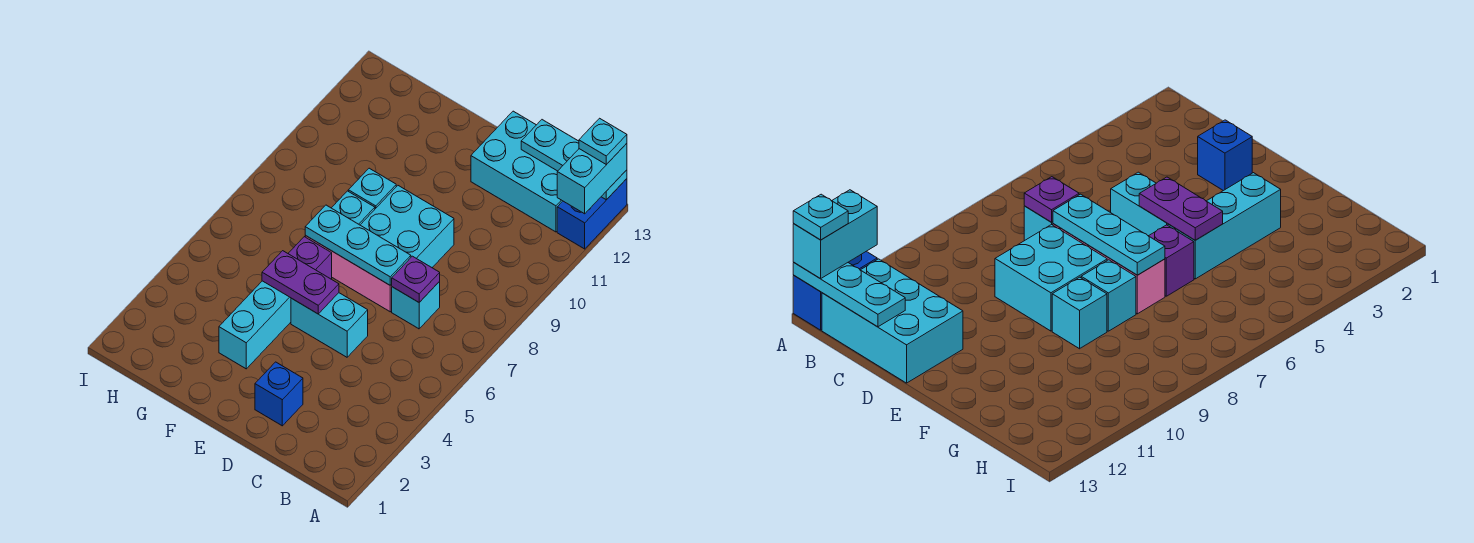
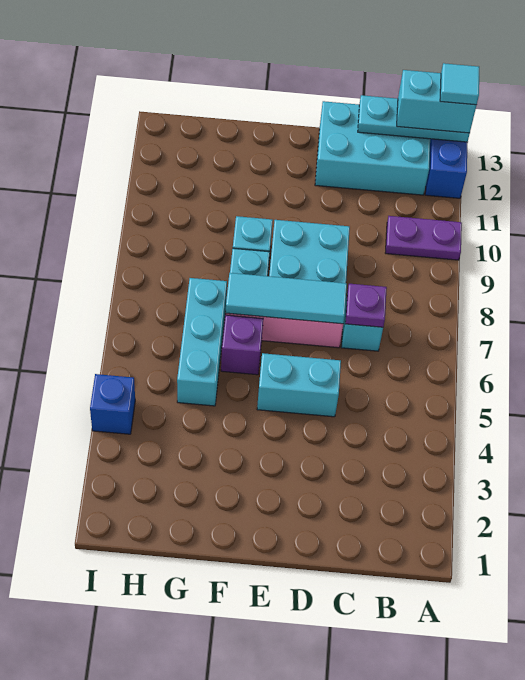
cyan 1x2 brick [557,143,627,214] -> cyan 1x2 brick turned to [397,70,476,133]
cyan 1x1 plate [579,118,627,165] -> cyan 1x1 tile [440,63,479,105]
blue 1x1 brick [255,362,303,426] -> blue 1x1 brick moved to [90,374,135,434]
cyan 1x3 plate [305,205,411,285] -> cyan 1x3 tile [226,273,347,324]
purple 1x2 plate [262,251,339,314] -> purple 1x2 plate moved to [386,216,462,260]
cyan 1x3 brick [219,281,291,369] -> cyan 1x3 brick moved to [177,278,227,406]

